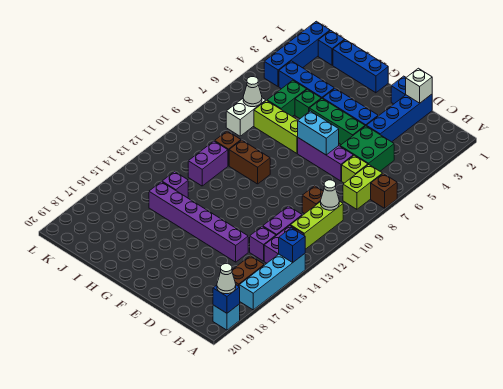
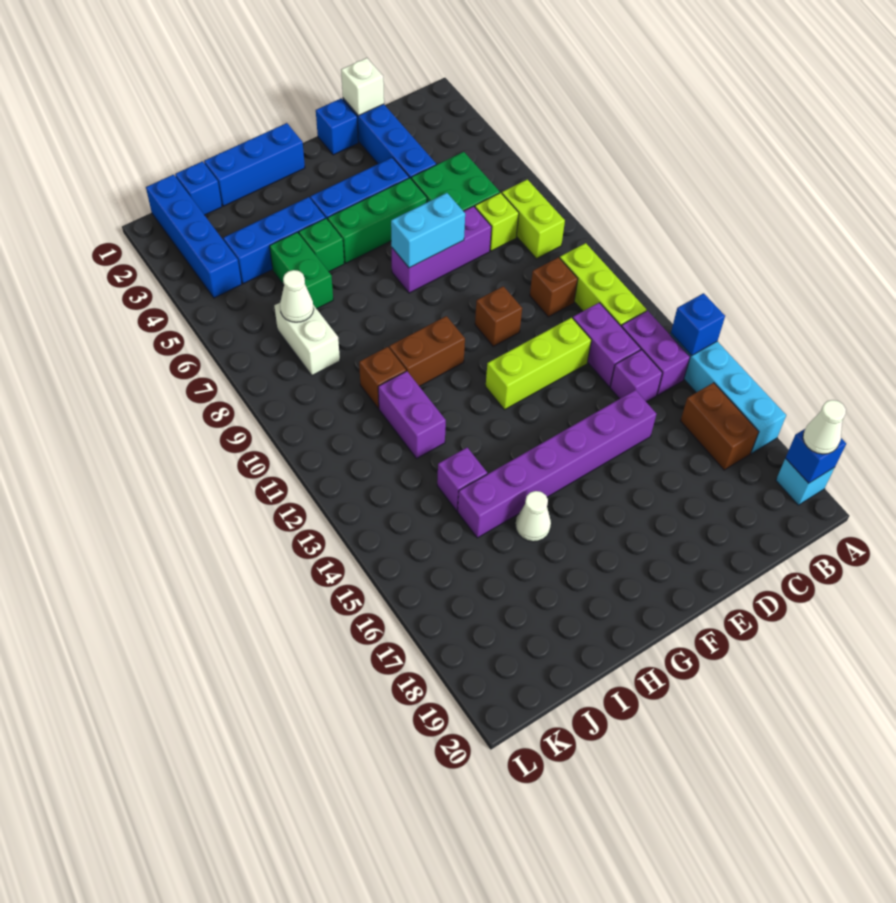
brown 1x1 brick [371,174,397,208] -> brown 1x1 brick moved to [475,286,522,346]
white 1x1 cone [321,180,339,210] -> white 1x1 cone moved to [515,491,551,542]
lime 1x3 brick [254,100,298,153] -> lime 1x3 brick moved to [486,318,591,410]

